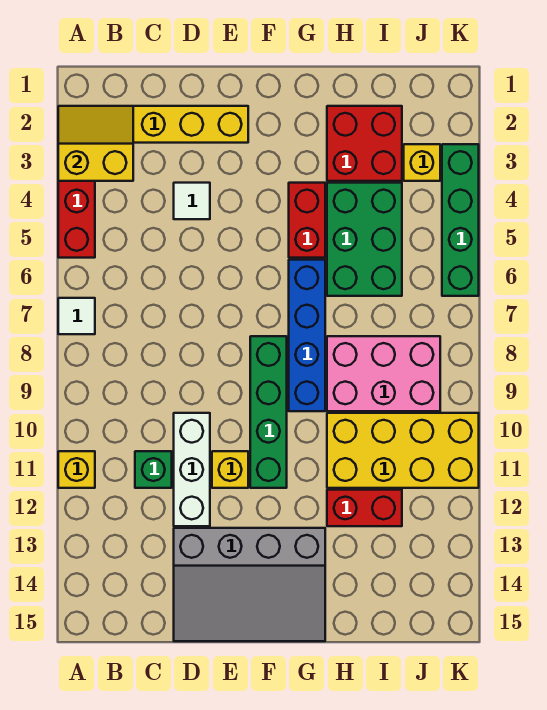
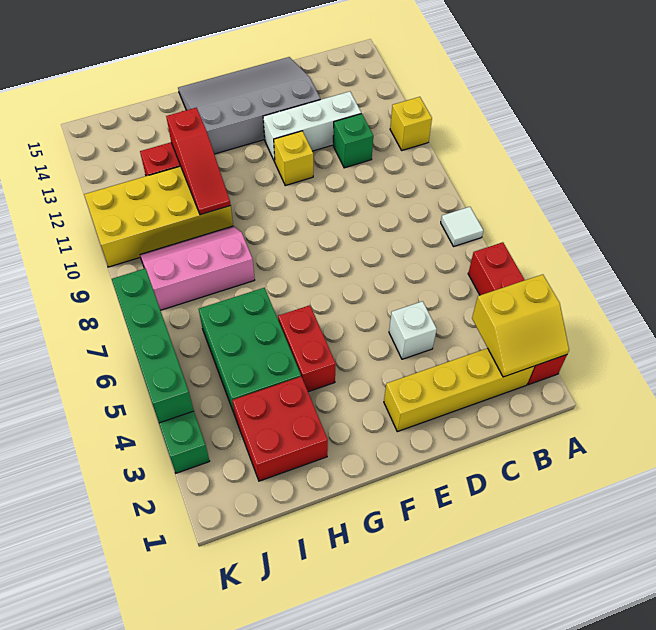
white 1x1 tile [174,183,210,219] -> white 1x1 brick [389,301,437,359]
white 1x3 brick [174,413,210,526] -> white 1x3 brick turned to [263,91,361,162]
green 1x4 brick [250,336,287,488] -> green 1x4 brick moved to [112,268,194,423]
blue 1x4 brick [289,260,325,411] -> none
pink 2x3 brick [327,336,440,411] -> pink 2x3 slope [140,226,255,310]
none -> red 1x3 slope [166,108,231,215]
yellow 1x1 brick [404,144,440,181] -> none

